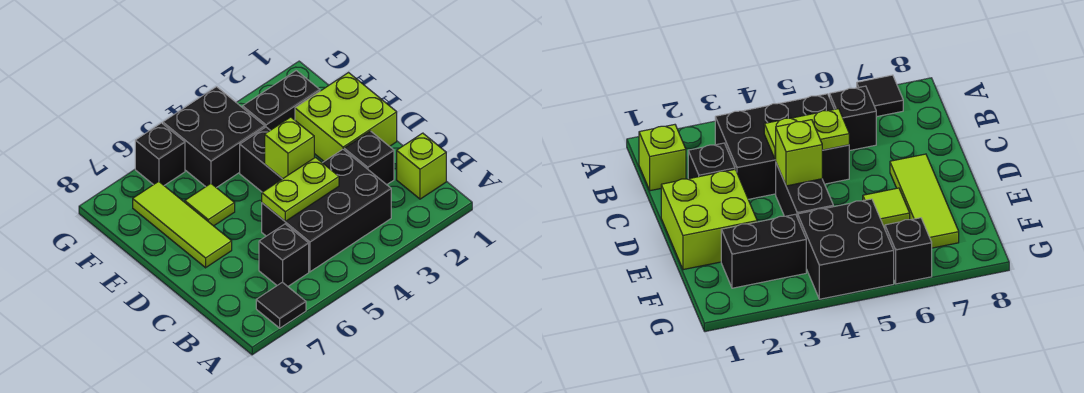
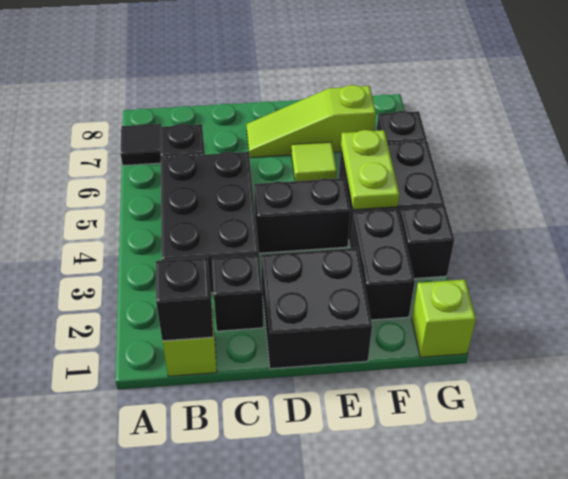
none -> black 1x1 brick [156,258,213,341]
lime 1x2 plate [262,157,339,222] -> lime 1x2 plate moved to [341,130,399,210]
lime 2x2 brick [295,73,397,161] -> black 2x2 brick [261,248,372,369]
lime 1x1 brick [265,117,314,179] -> lime 1x1 brick moved to [412,280,476,357]
lime 1x3 tile [133,181,232,268] -> lime 1x3 slope [247,85,376,158]
none -> black 1x1 brick [400,206,454,279]

